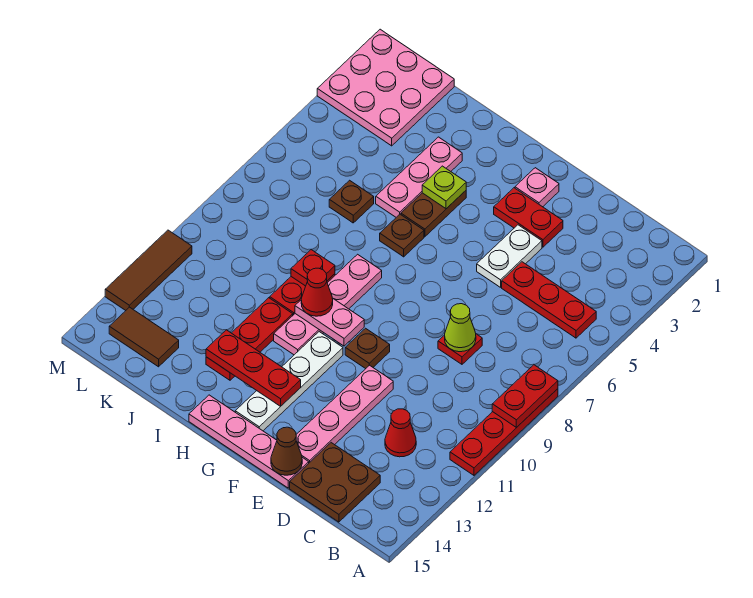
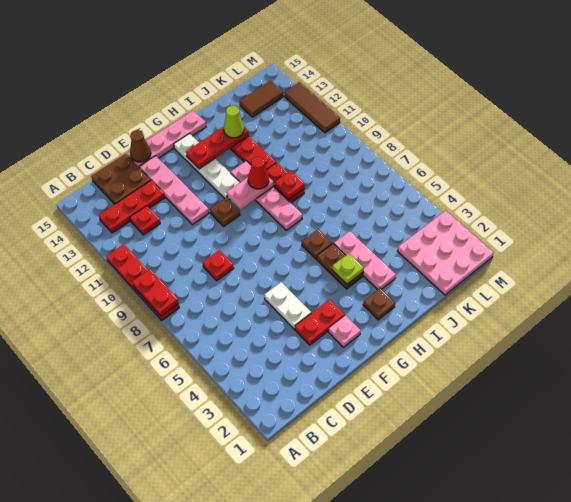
red 1x3 plate [502,262,596,338] -> red 1x3 plate moved to [99,180,165,233]
red 1x1 cone [385,409,416,457] -> red 1x1 plate [130,206,160,235]
lime 1x1 cone [445,304,476,352] -> lime 1x1 cone moved to [224,106,244,138]
brown 1x1 plate [329,180,374,223] -> brown 1x1 plate moved to [363,288,395,320]

